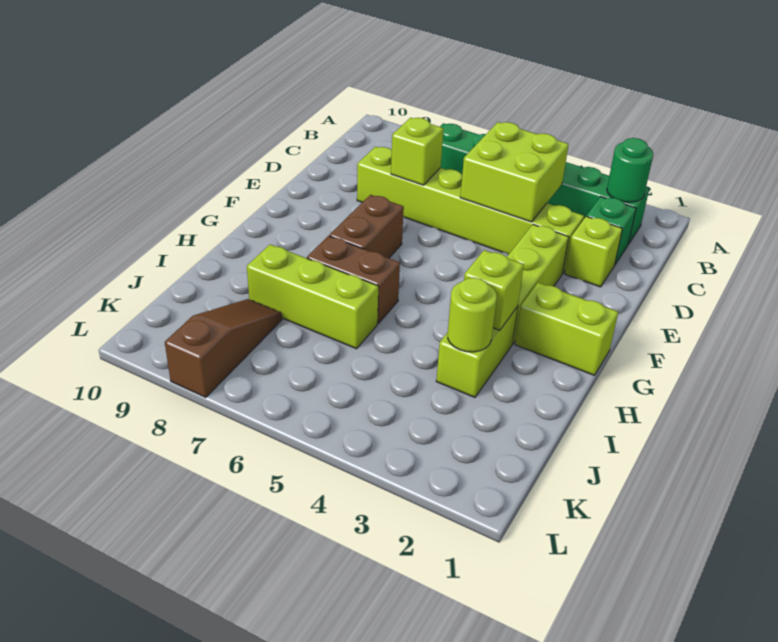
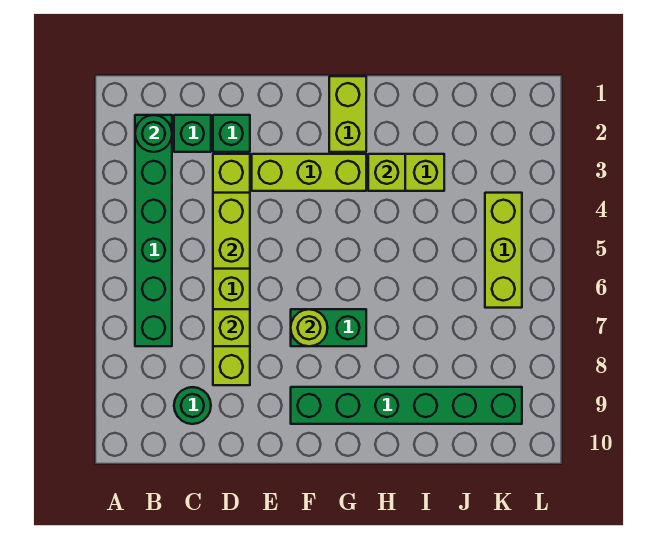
lime 2x2 brick [460,122,569,222] -> lime 1x2 brick [213,193,250,269]
none -> green 1x1 round brick [174,387,211,424]
lime 1x1 brick [565,216,622,287] -> green 1x1 brick [213,115,250,152]
brown 1x2 brick [330,195,404,258] -> green 1x2 brick [291,309,366,346]
none -> green 1x6 brick [291,387,522,424]
brown 1x2 brick [307,236,400,323] -> none
lime 1x1 round brick [448,278,497,352] -> lime 1x1 round brick moved to [291,309,328,346]
lime 1x3 brick [247,244,379,349] -> lime 1x3 brick moved to [485,193,522,308]
brown 1x3 slope [165,299,282,398] -> none

